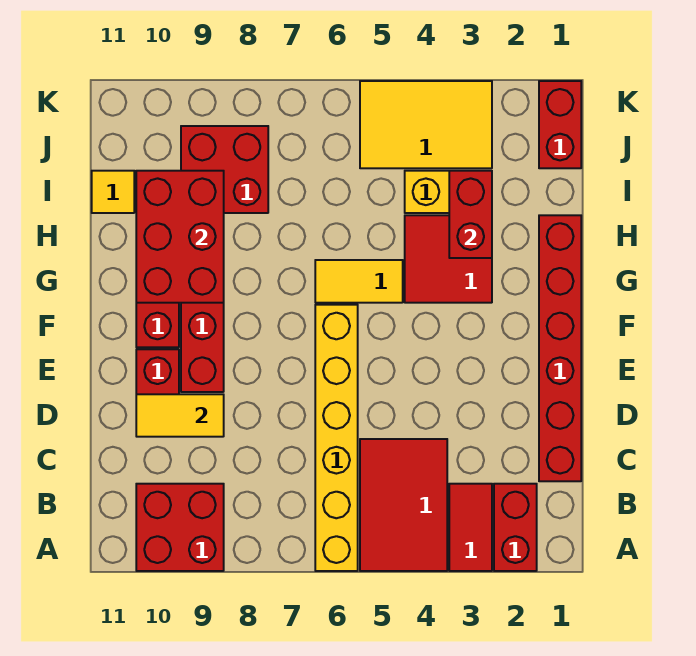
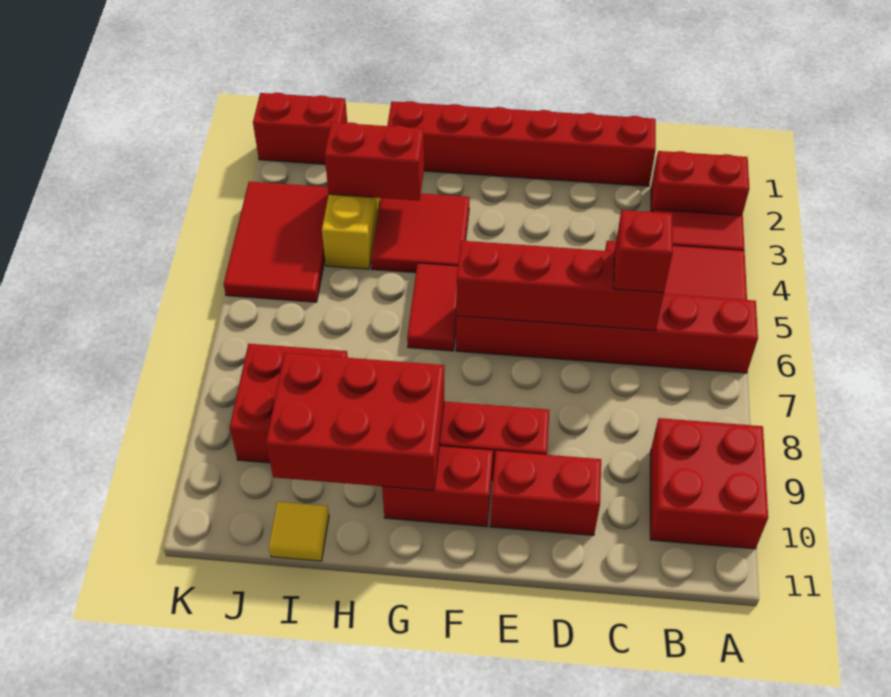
yellow 1x6 brick [315,305,358,571] -> red 1x6 brick [456,294,758,373]
none -> red 1x4 brick [456,241,664,331]
none -> red 1x1 brick [614,210,673,293]
yellow 1x2 tile [136,394,224,437] -> none
yellow 1x2 tile [315,260,403,303] -> red 1x2 tile [407,263,458,351]
yellow 2x3 tile [360,81,492,168] -> red 2x3 tile [224,182,329,302]

